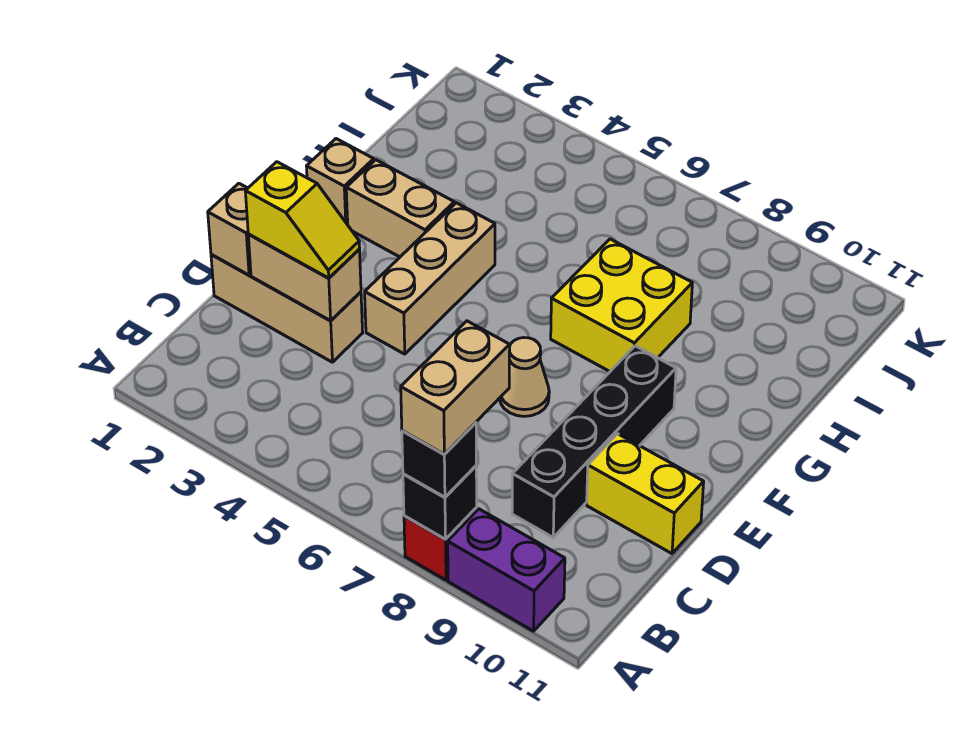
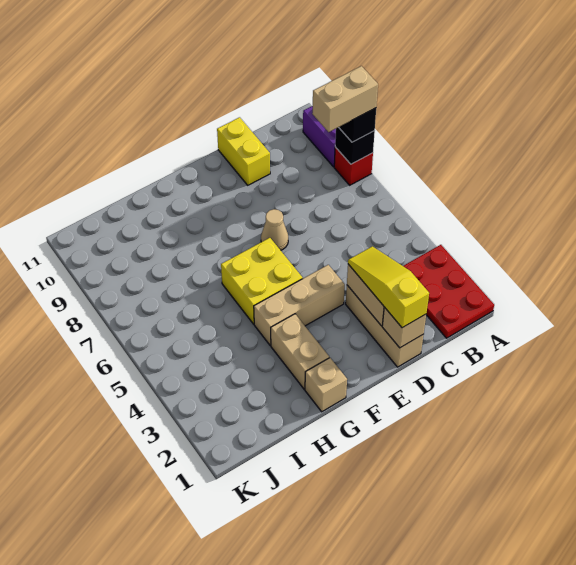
none -> red 2x3 plate [403,245,494,338]
black 1x4 brick [512,346,676,537] -> none
yellow 1x2 slope [245,162,360,278] -> yellow 1x3 slope [348,246,429,328]
yellow 2x2 brick [551,239,692,371] -> yellow 2x2 brick moved to [221,238,303,324]

